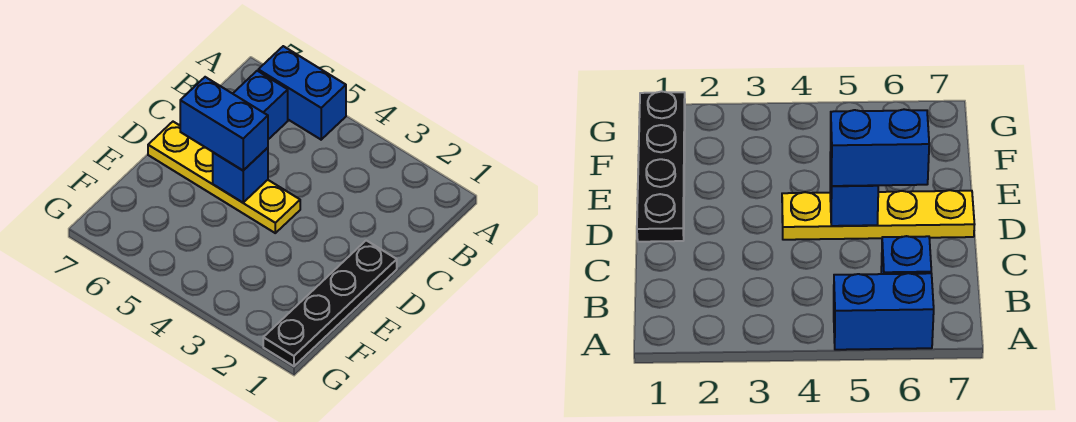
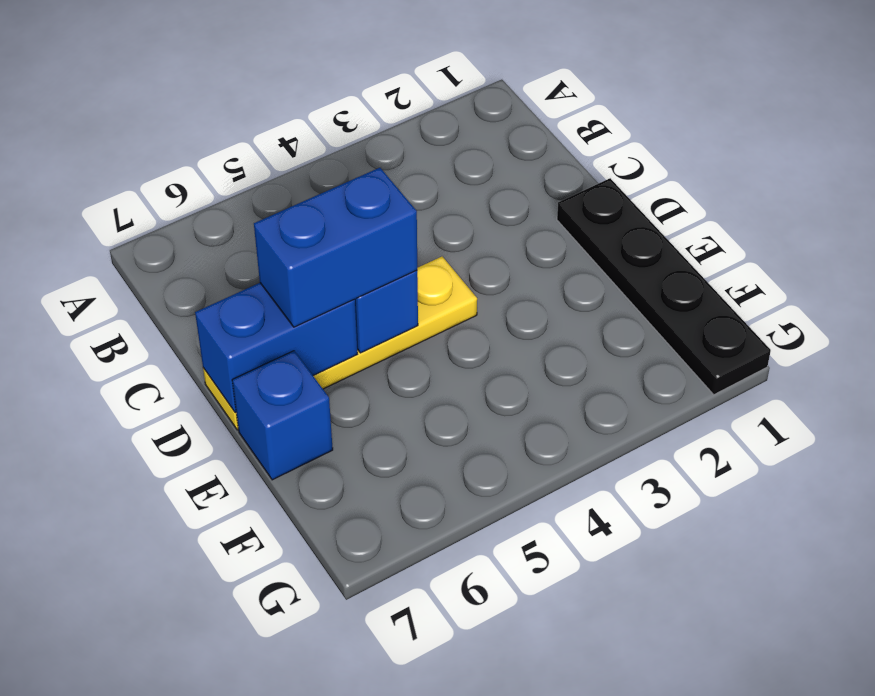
blue 1x2 brick [258,46,346,140] -> blue 1x2 brick moved to [195,283,357,413]
blue 1x1 brick [233,71,288,139] -> blue 1x1 brick moved to [232,351,333,480]

